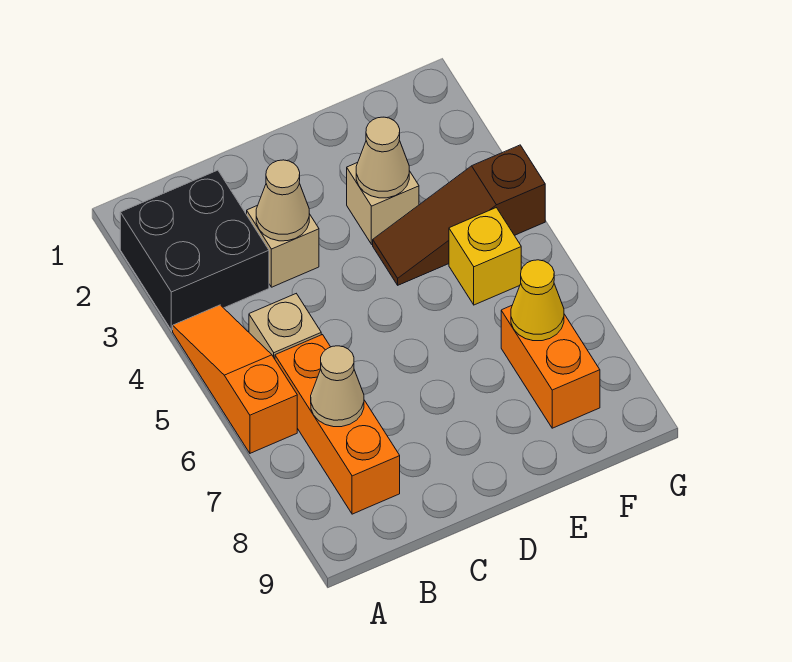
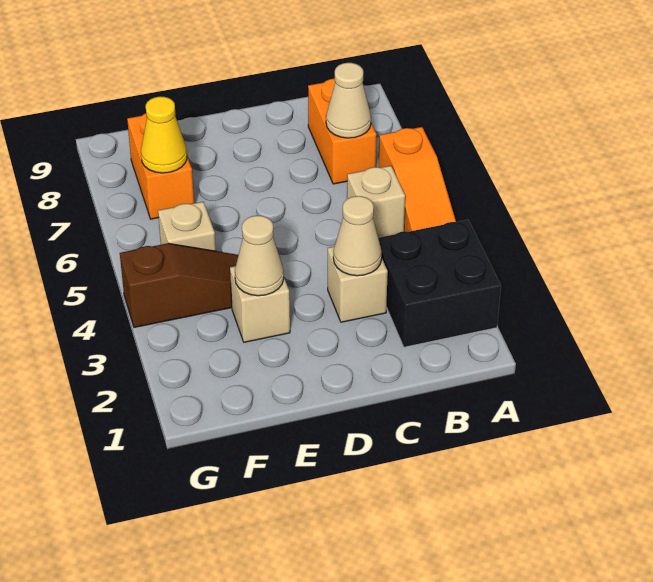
orange 1x3 brick [275,335,400,514] -> orange 1x2 brick [308,79,377,184]
yellow 1x1 brick [449,208,521,305] -> tan 1x1 brick [158,202,216,251]

